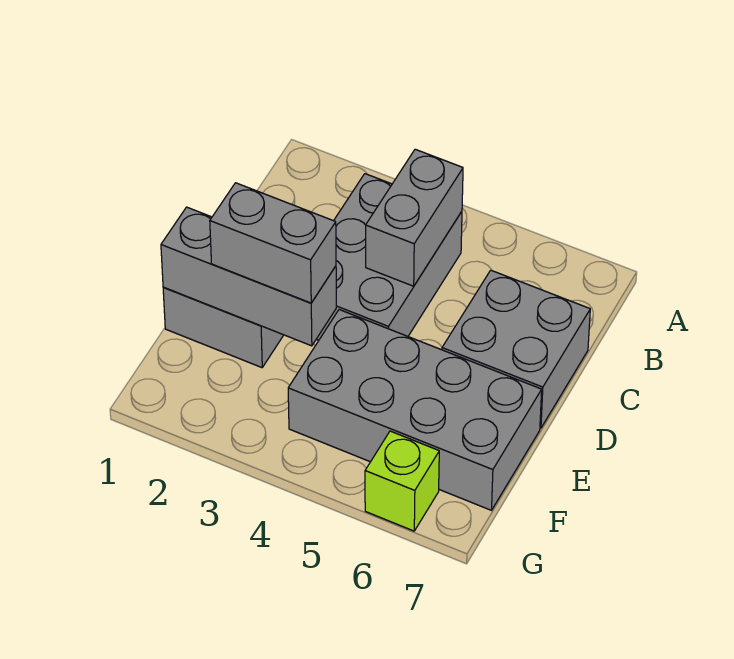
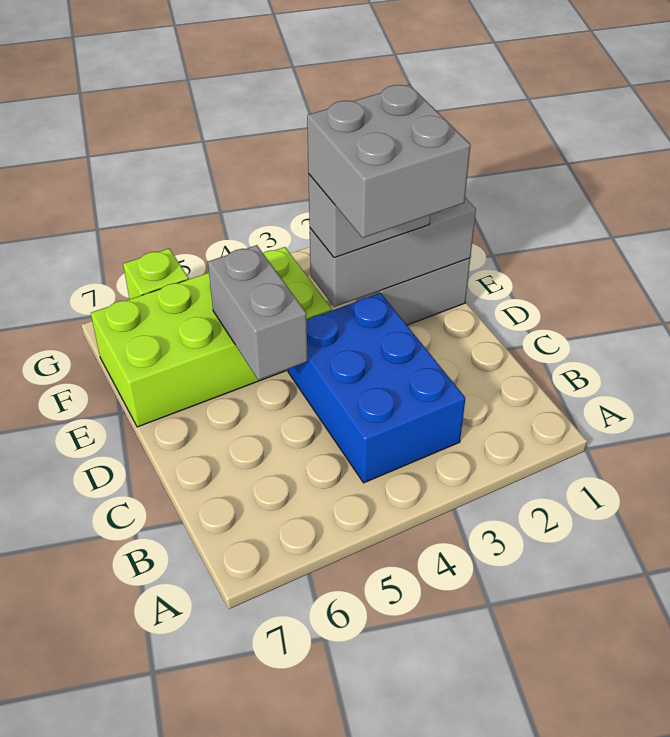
grey 2x3 brick [316,174,462,340] -> blue 2x3 brick [288,293,465,483]
grey 1x2 brick [366,149,463,286] -> grey 1x2 brick moved to [208,245,308,380]
grey 2x2 brick [442,270,590,428] -> grey 2x2 brick moved to [307,85,470,238]
grey 2x4 brick [288,310,542,510] -> lime 2x4 brick [91,247,332,427]

